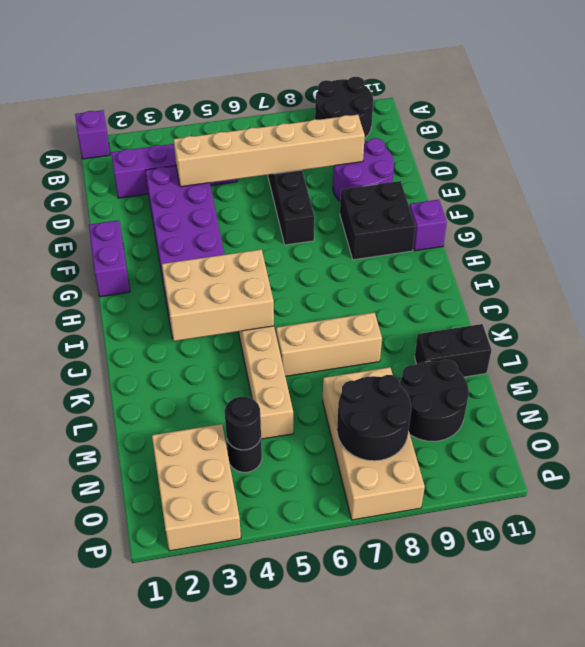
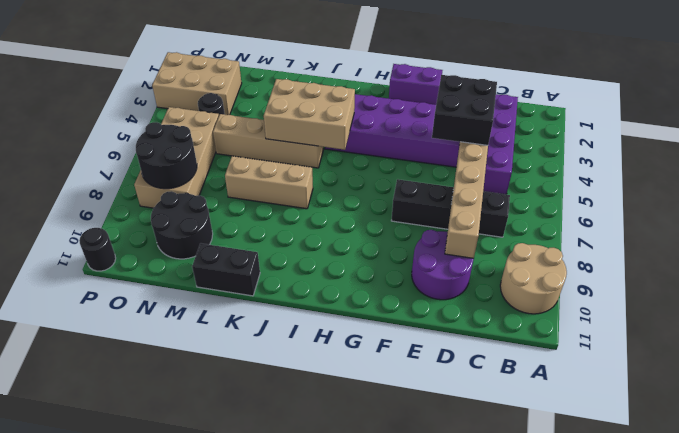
purple 1x1 brick [75,110,110,159] -> none
black 2x2 round brick [315,77,373,138] -> tan 2x2 round brick [500,243,567,314]
black 2x2 brick [340,181,416,260] -> black 2x2 brick moved to [432,75,497,145]
purple 1x1 brick [409,200,447,251] -> none
tan 2x3 brick [162,249,274,341] -> tan 2x3 brick turned to [264,79,355,150]
tan 1x3 brick [276,312,382,376] -> tan 1x3 brick turned to [225,156,313,209]
black 1x2 brick [415,324,492,377] -> black 1x2 brick turned to [192,243,260,296]
tan 2x4 brick [323,367,425,520] -> tan 2x4 brick turned to [134,107,219,208]
black 1x1 round brick [225,397,261,450] -> black 1x1 round brick moved to [79,228,116,271]

